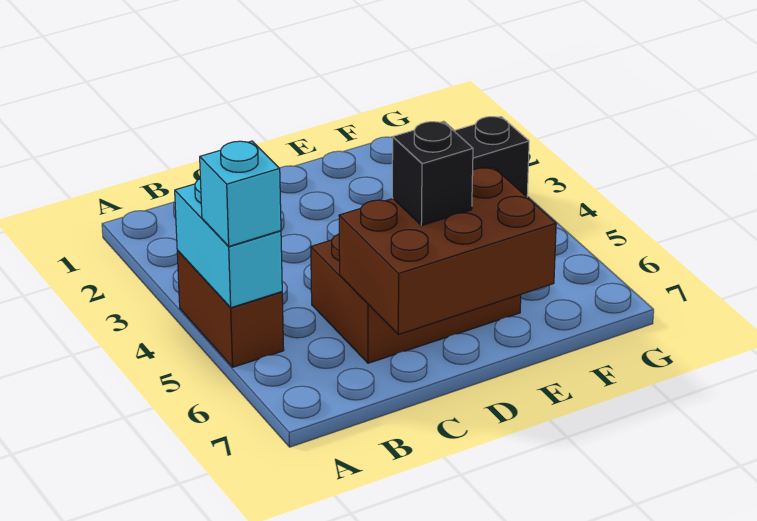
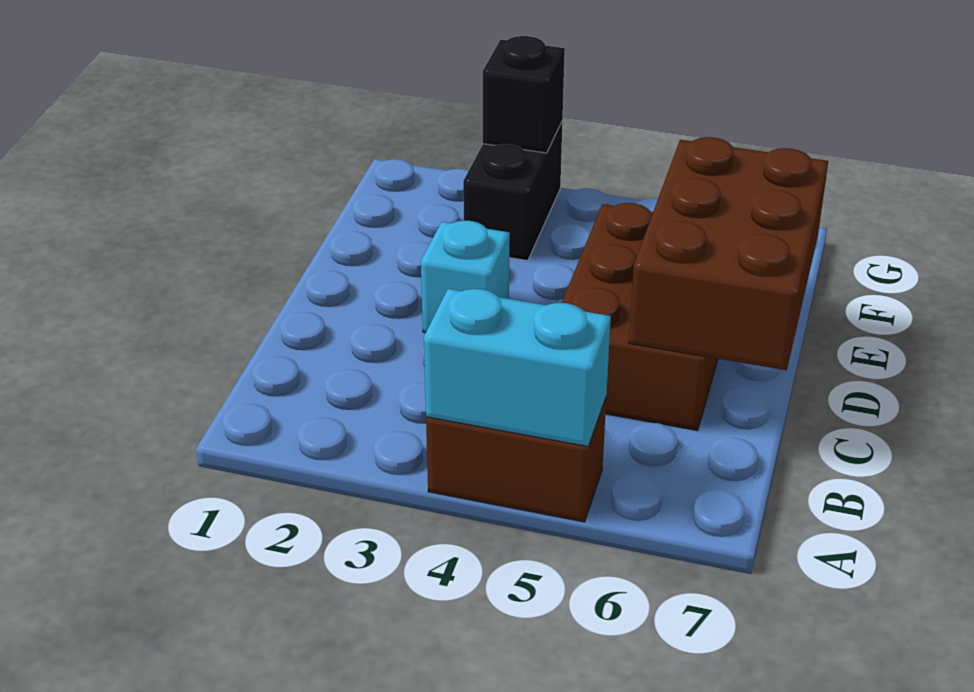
cyan 1x1 brick [200,141,281,246] -> cyan 1x1 brick moved to [421,221,510,333]
black 1x1 brick [392,122,473,226] -> black 1x1 brick moved to [483,36,565,153]

